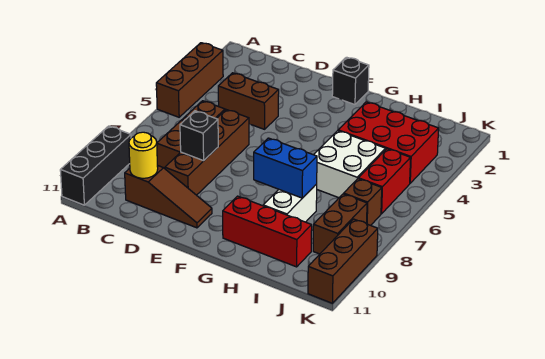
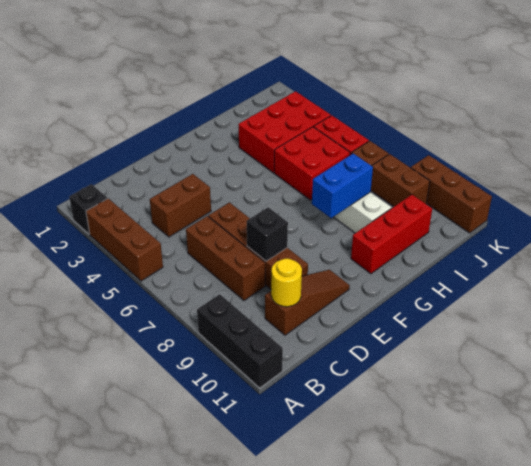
black 1x1 brick [332,57,369,105] -> black 1x1 brick moved to [69,184,108,234]
white 2x2 brick [314,131,386,198] -> red 2x2 brick [274,127,350,200]

